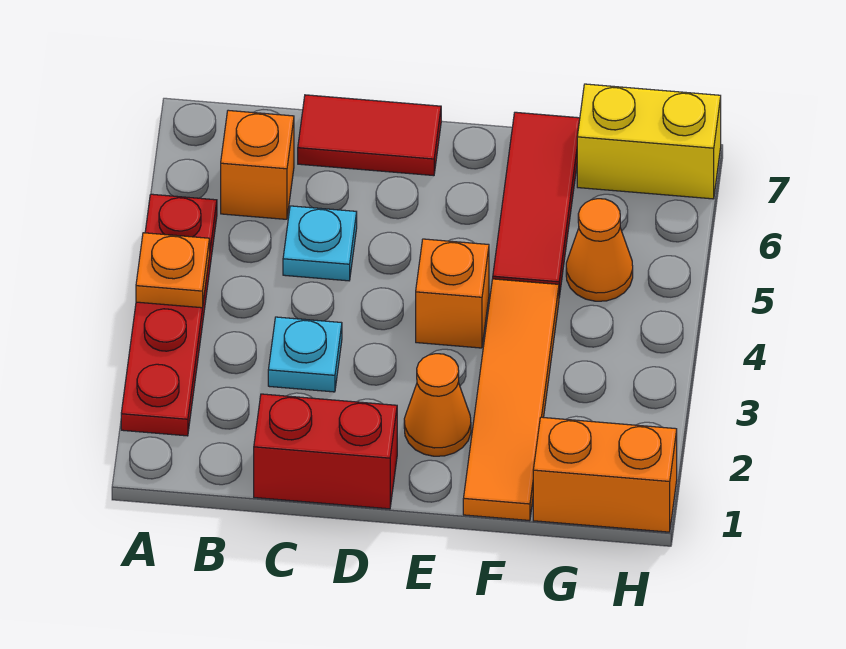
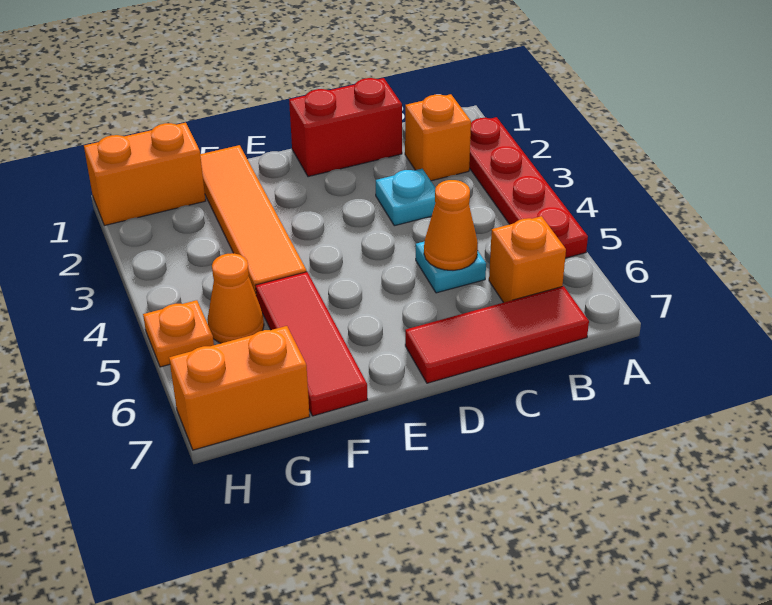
orange 1x1 plate [136,233,210,308] -> orange 1x1 plate moved to [143,300,214,367]
red 1x2 tile [298,95,441,176] -> red 1x3 tile [405,286,589,383]
orange 1x1 cone [404,354,471,456] -> orange 1x1 cone moved to [424,180,478,270]
orange 1x1 brick [416,239,489,348] -> orange 1x1 brick moved to [405,94,471,181]
yellow 1x2 brick [577,84,721,199] -> orange 1x2 brick [169,326,310,450]

